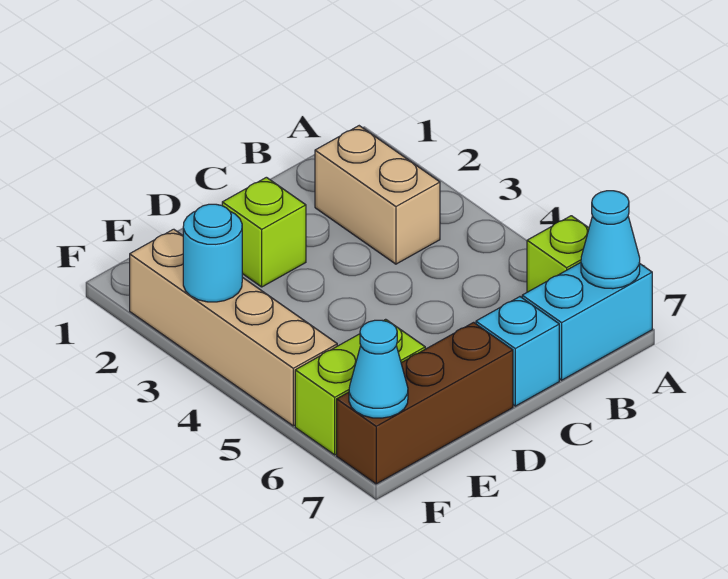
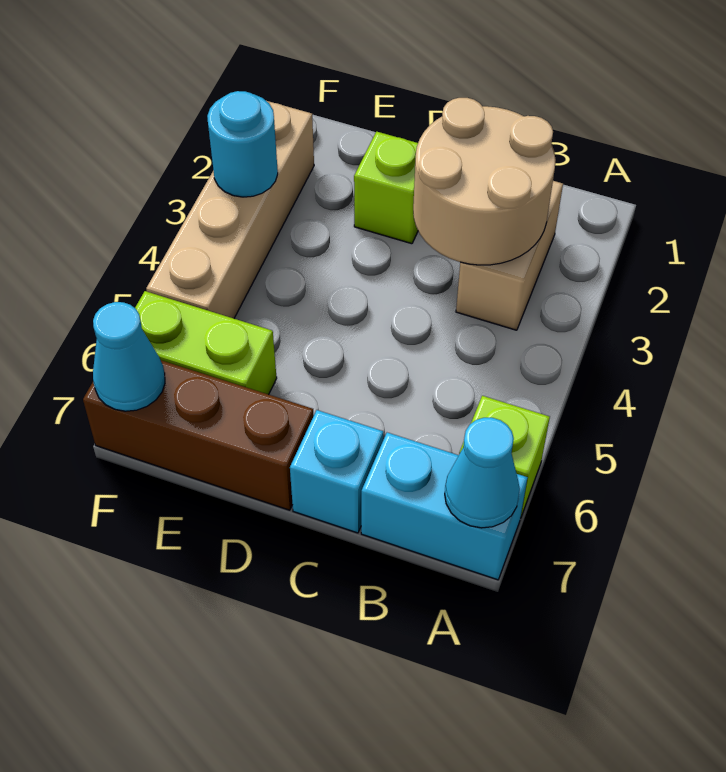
none -> tan 2x2 round brick [413,98,556,265]

